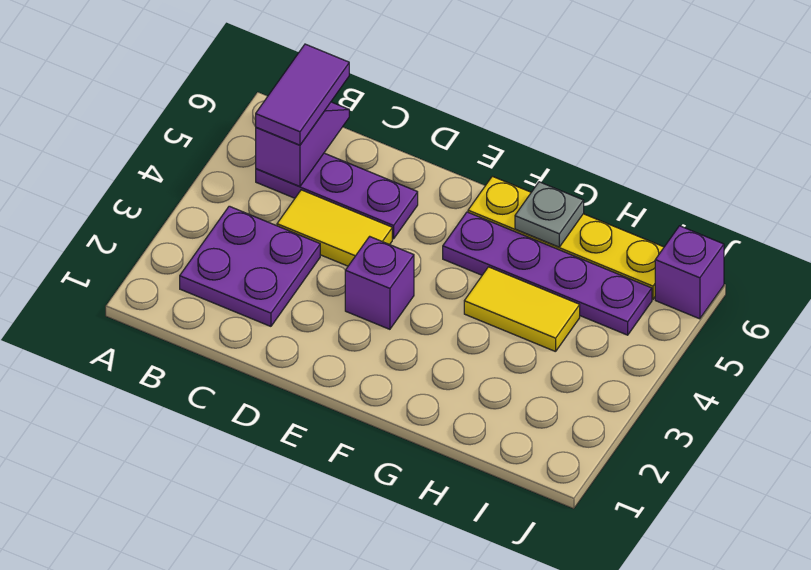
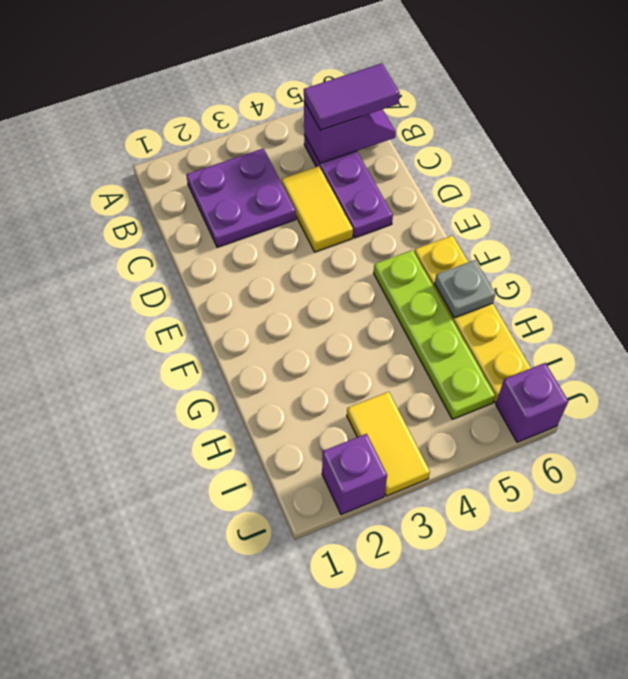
purple 1x1 brick [345,236,414,329] -> purple 1x1 brick moved to [322,434,387,515]
purple 1x4 plate [443,212,652,335] -> lime 1x4 plate [374,250,495,419]
yellow 1x2 tile [464,267,580,352] -> yellow 1x2 tile moved to [347,392,430,496]

